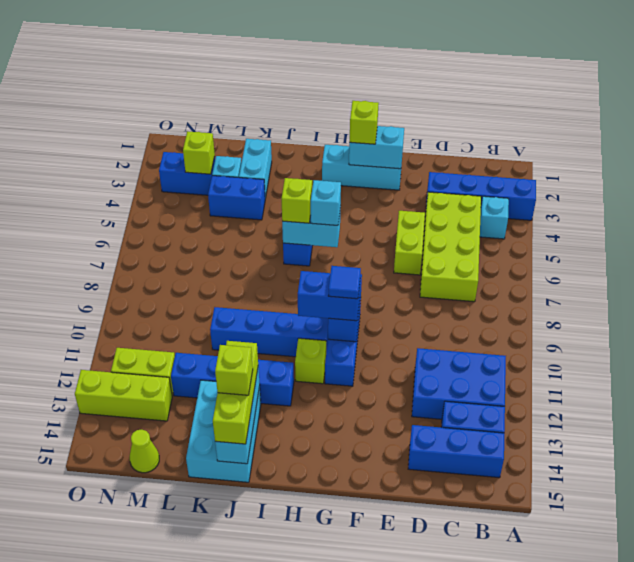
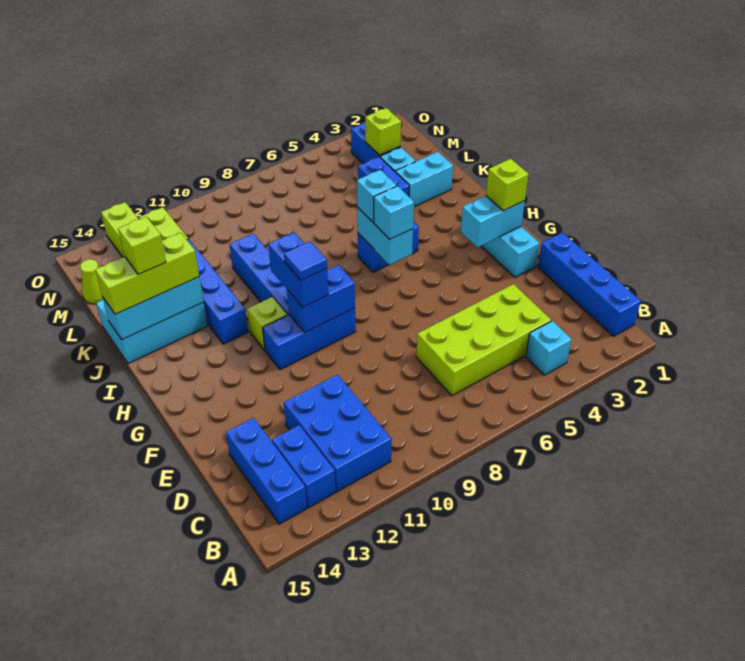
blue 1x4 brick [426,172,536,220] -> blue 1x4 brick moved to [538,233,641,336]
lime 1x2 brick [394,211,425,275] -> none
cyan 1x2 brick [349,126,404,169] -> cyan 1x2 brick turned to [461,196,525,247]
lime 1x1 brick [282,178,312,223] -> cyan 1x1 brick [357,170,397,222]

